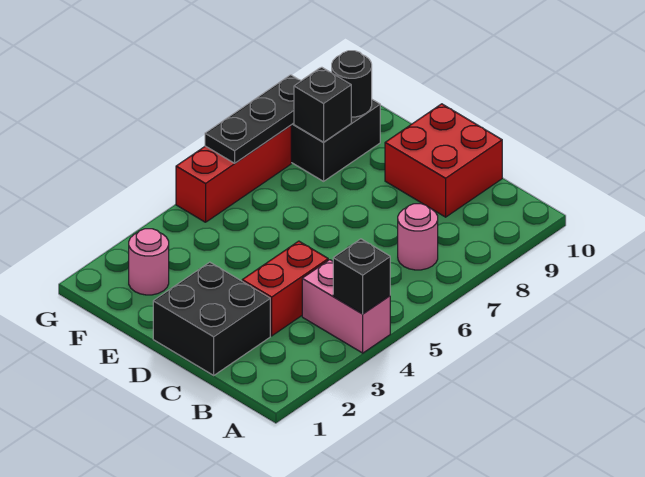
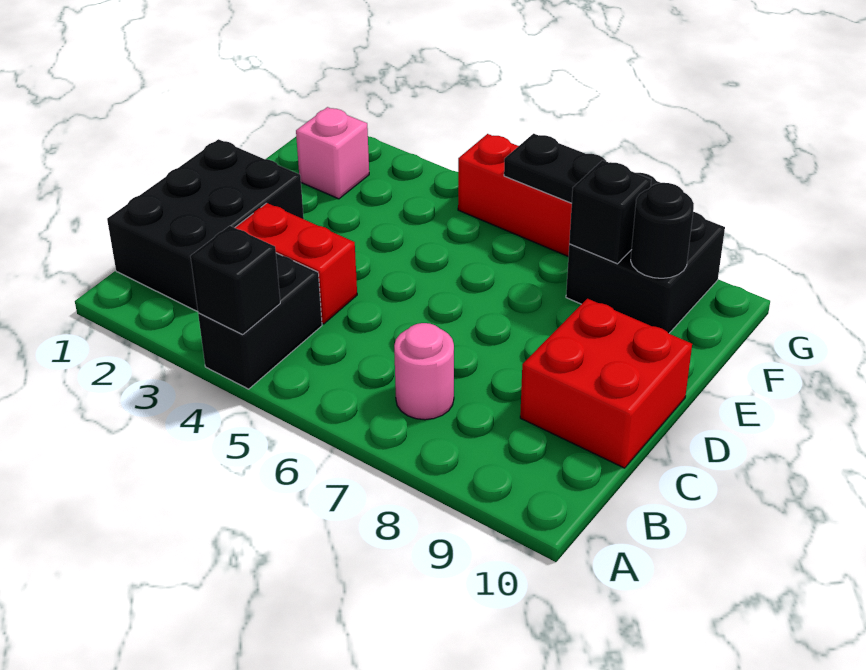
pink 1x2 brick [302,260,390,353] -> black 1x2 brick [198,253,322,389]
black 2x2 brick [153,262,270,375] -> black 2x3 brick [107,139,304,312]
pink 1x1 round brick [129,229,169,295] -> pink 1x1 brick [296,107,369,199]

